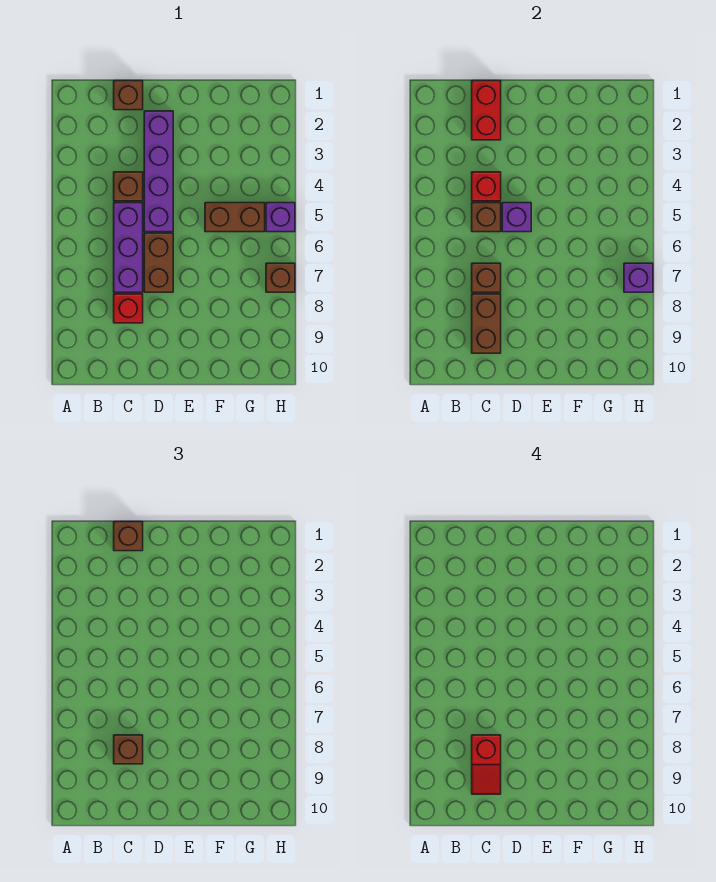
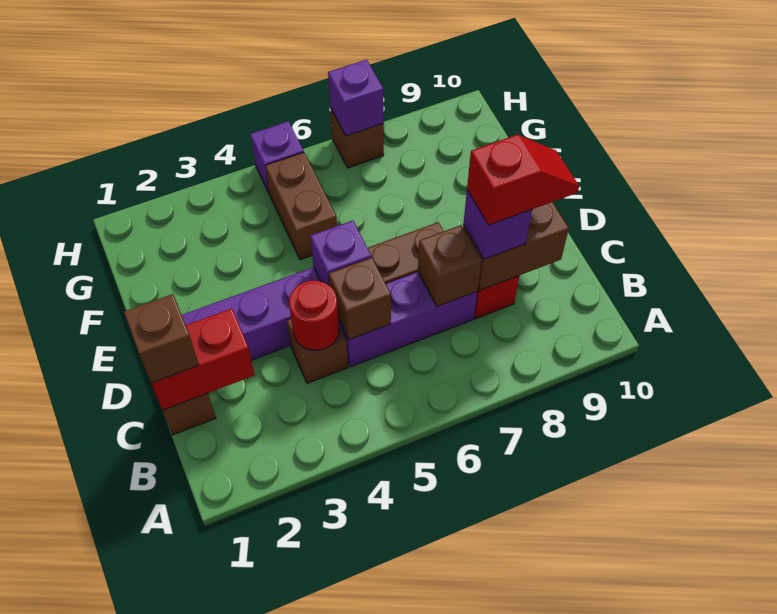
red 1x1 brick [472,172,501,201] -> red 1x1 round brick [289,281,339,350]
brown 1x1 brick [114,735,143,764] -> purple 1x1 brick [463,190,532,259]

